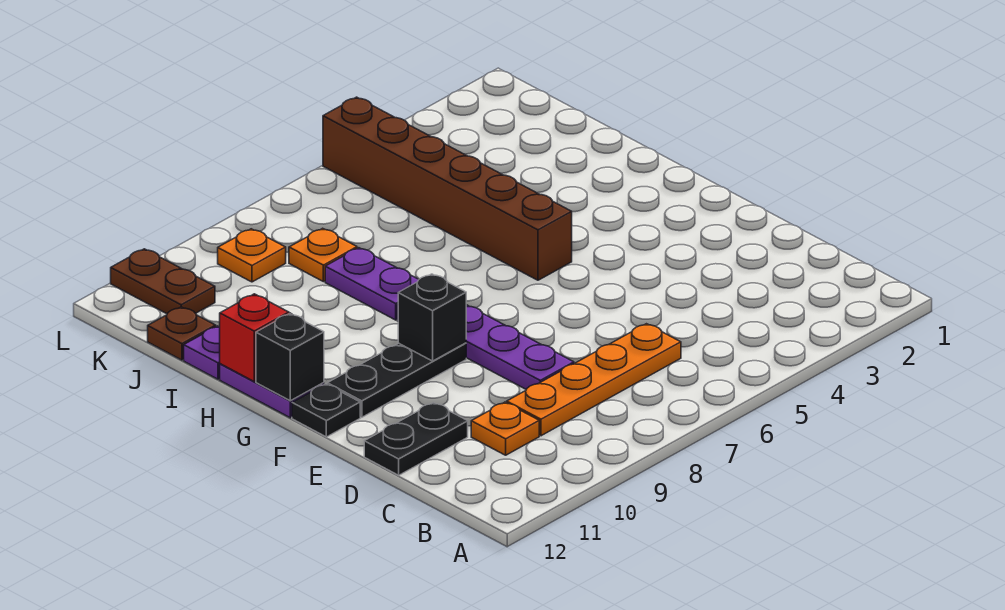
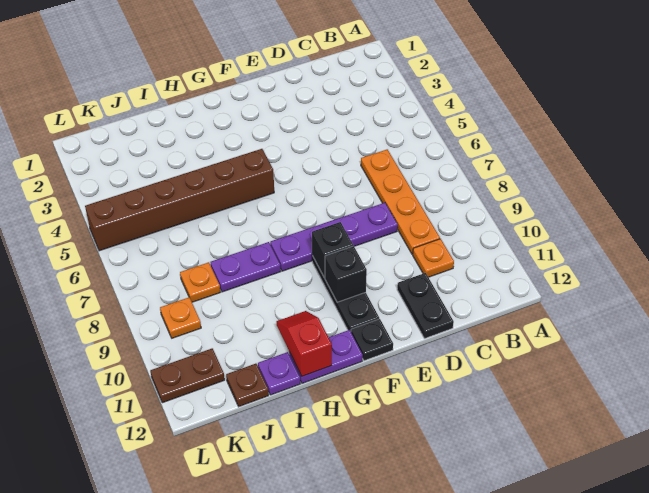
black 1x1 brick [256,314,324,401] -> black 1x1 brick moved to [325,246,367,302]

